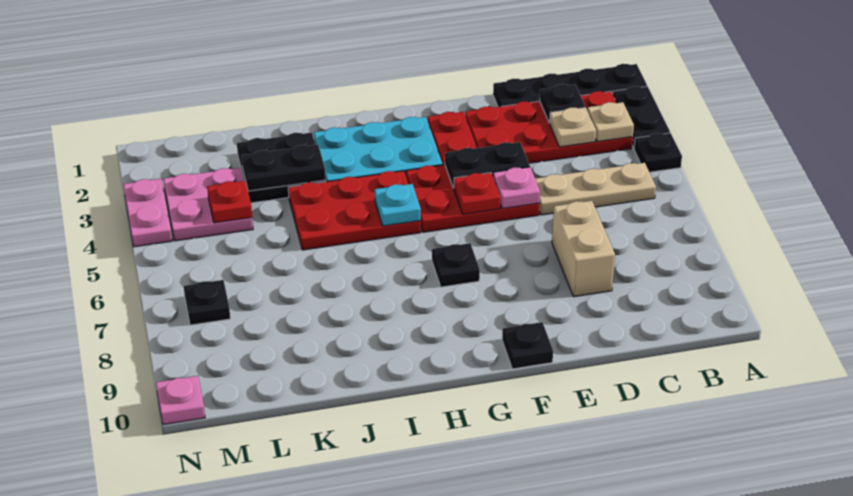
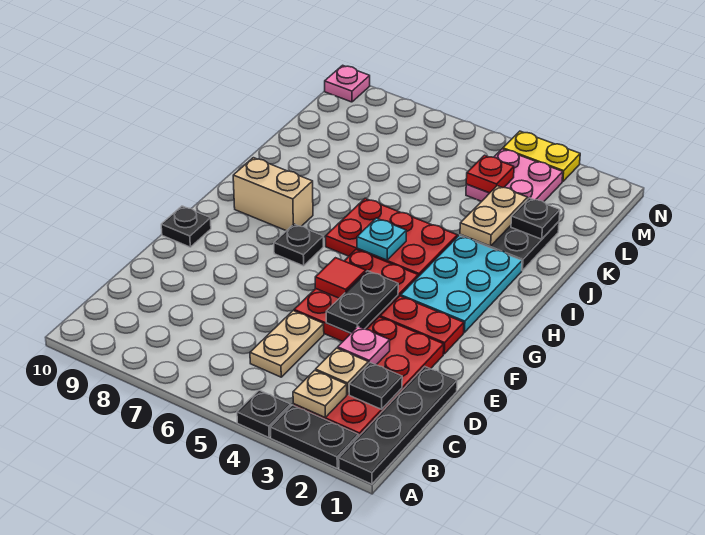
tan 1x3 plate [535,163,656,215] -> tan 1x2 plate [250,311,324,377]
tan 1x2 brick [552,201,615,297] -> tan 1x2 brick moved to [233,158,313,231]
pink 1x1 plate [493,167,540,209] -> pink 1x1 plate moved to [338,326,390,365]
red 1x1 plate [454,173,501,214] -> red 1x1 tile [315,258,366,298]
red 2x3 plate [288,171,421,250] -> red 2x3 plate turned to [326,198,457,277]
black 1x2 plate [242,145,326,191] -> tan 1x2 plate [460,186,528,246]
black 1x1 plate [184,280,230,325] -> black 1x1 plate moved to [511,198,560,239]
pink 1x2 plate [123,179,172,247] -> yellow 1x2 plate [503,131,580,182]

